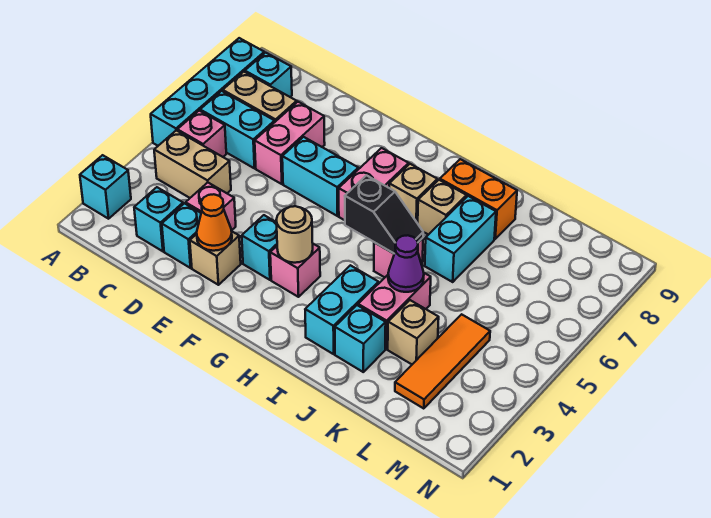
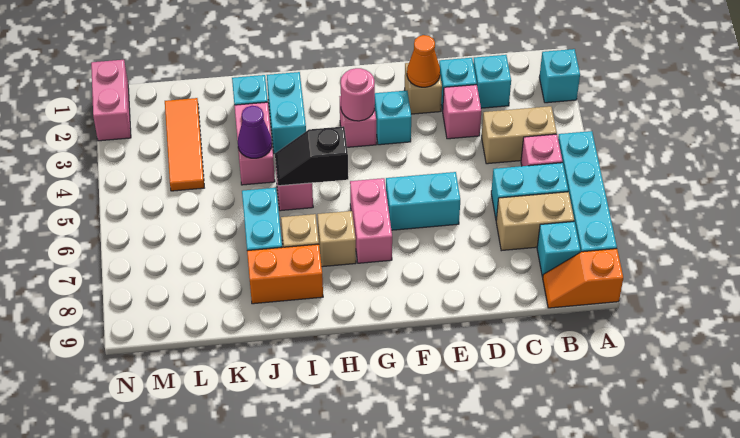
none -> orange 1x2 slope [543,249,623,308]
pink 1x2 brick [255,102,325,184] -> pink 1x2 brick moved to [91,60,131,141]
tan 1x1 round brick [276,206,313,263] -> pink 1x1 round brick [341,68,375,121]
tan 1x1 brick [388,300,439,364] -> none

